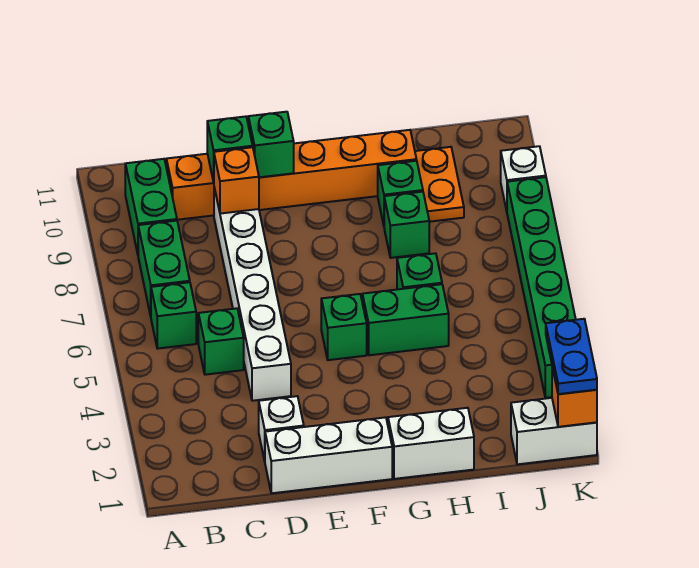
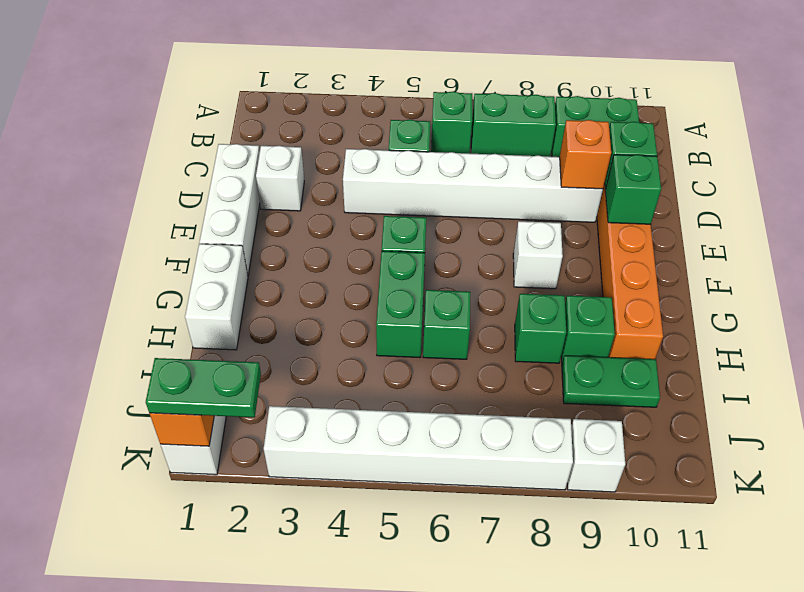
none -> white 1x1 brick [513,221,563,289]
orange 1x2 plate [415,147,464,222] -> green 1x2 plate [562,356,660,407]
blue 1x2 plate [546,319,597,394] -> green 1x2 plate [146,358,261,417]
green 1x6 brick [507,177,576,398] -> white 1x6 brick [264,406,573,490]

